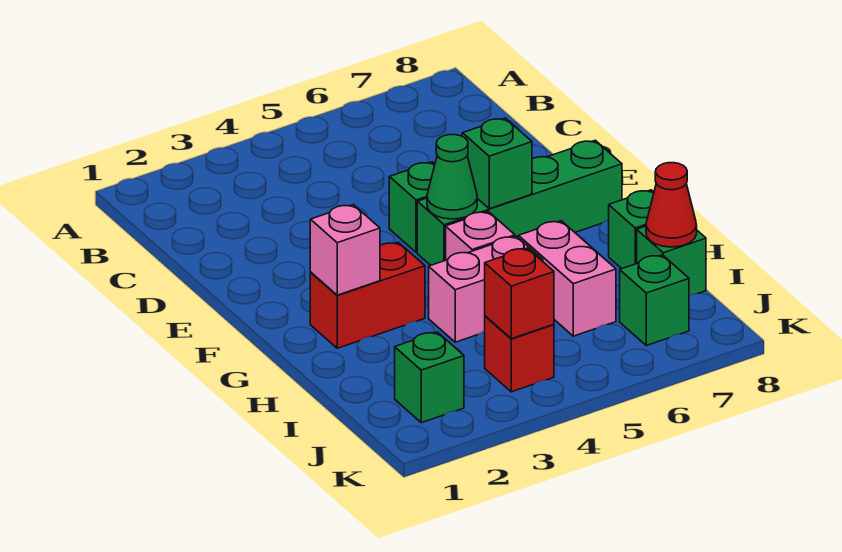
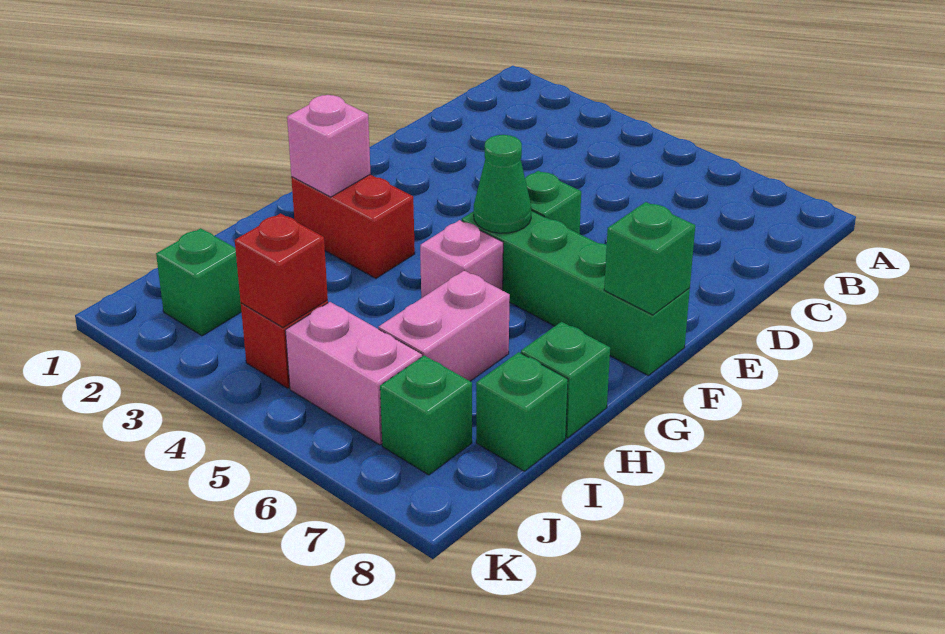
green 1x1 brick [462,118,532,209] -> green 1x1 brick moved to [604,202,695,315]
pink 1x2 brick [429,236,543,342] -> pink 1x2 brick moved to [285,302,422,445]
red 1x1 cone [646,163,697,247] -> none

